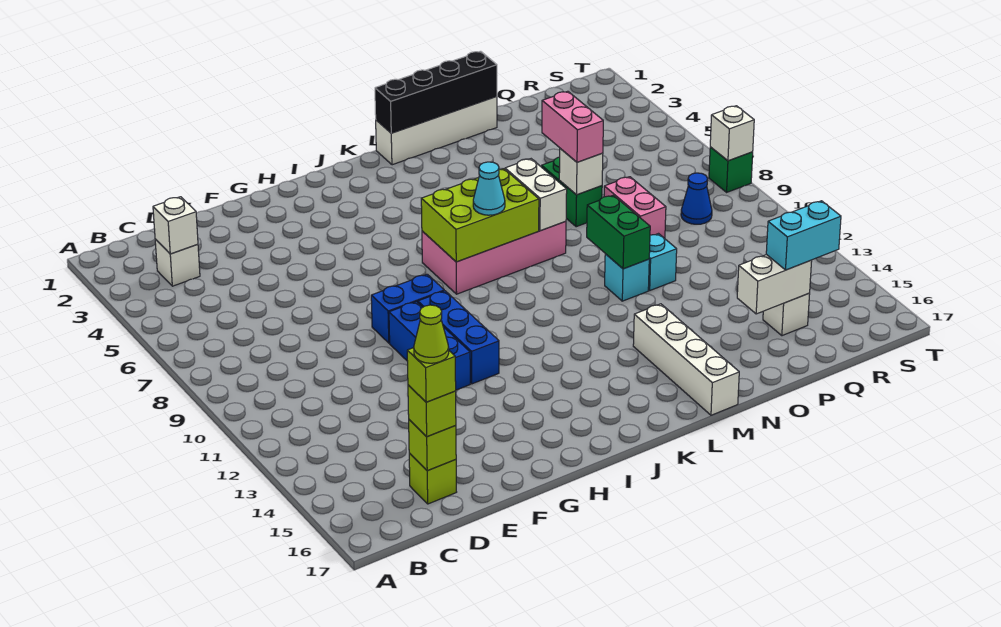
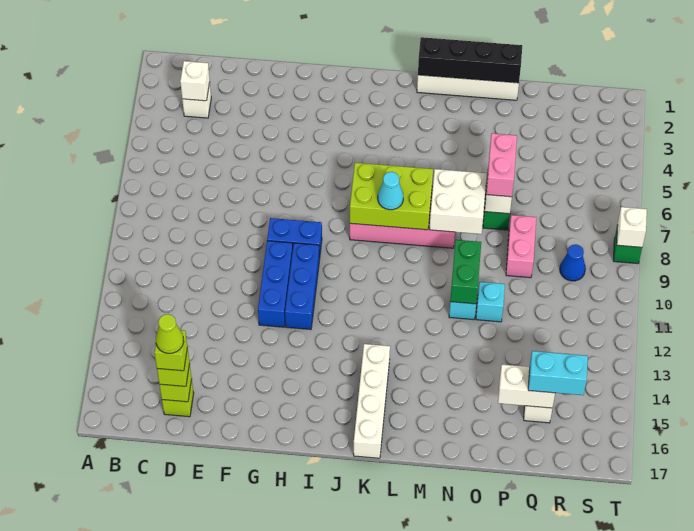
white 1x2 brick [505,159,567,231] -> white 2x2 brick [430,169,487,234]
white 1x4 brick [633,304,739,415] -> white 1x4 brick moved to [354,344,390,458]

